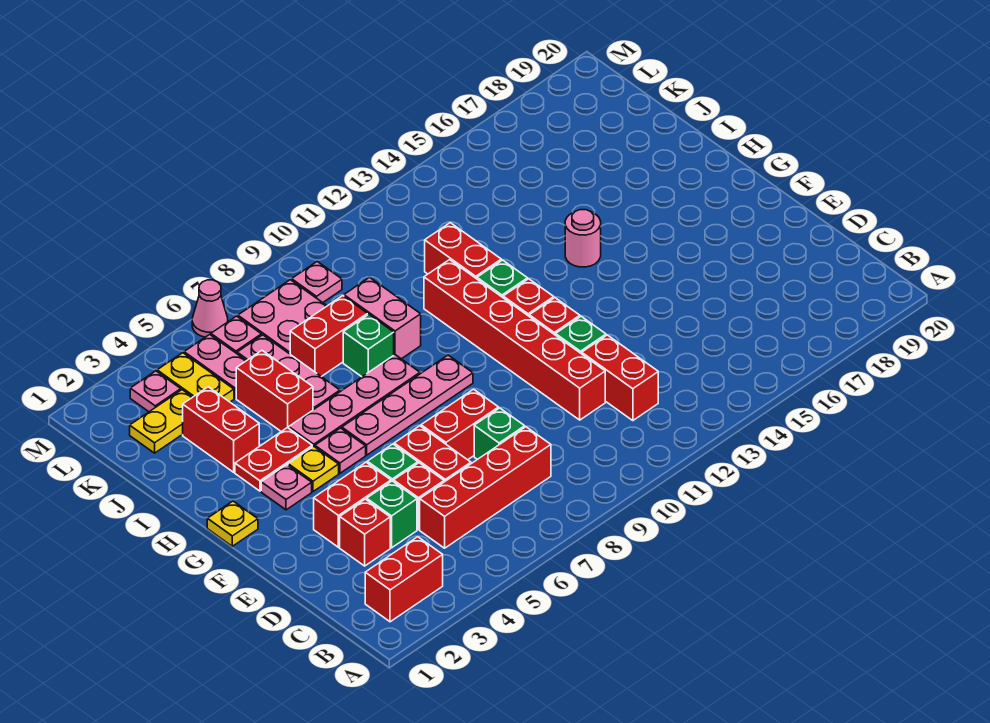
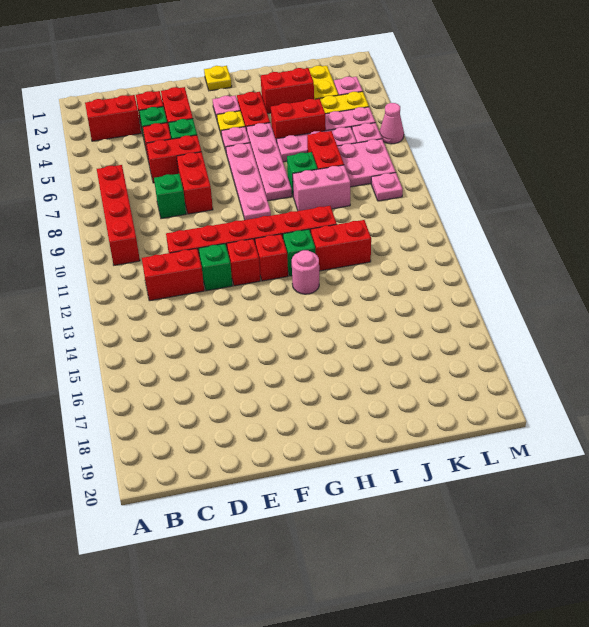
red 1x2 brick [365,537,443,622] -> red 1x2 brick turned to [85,95,141,141]
red 1x4 brick [420,427,551,548] -> red 1x4 brick moved to [97,165,140,265]
pink 1x1 round brick [565,210,601,267] -> pink 1x1 round brick moved to [292,250,319,294]

